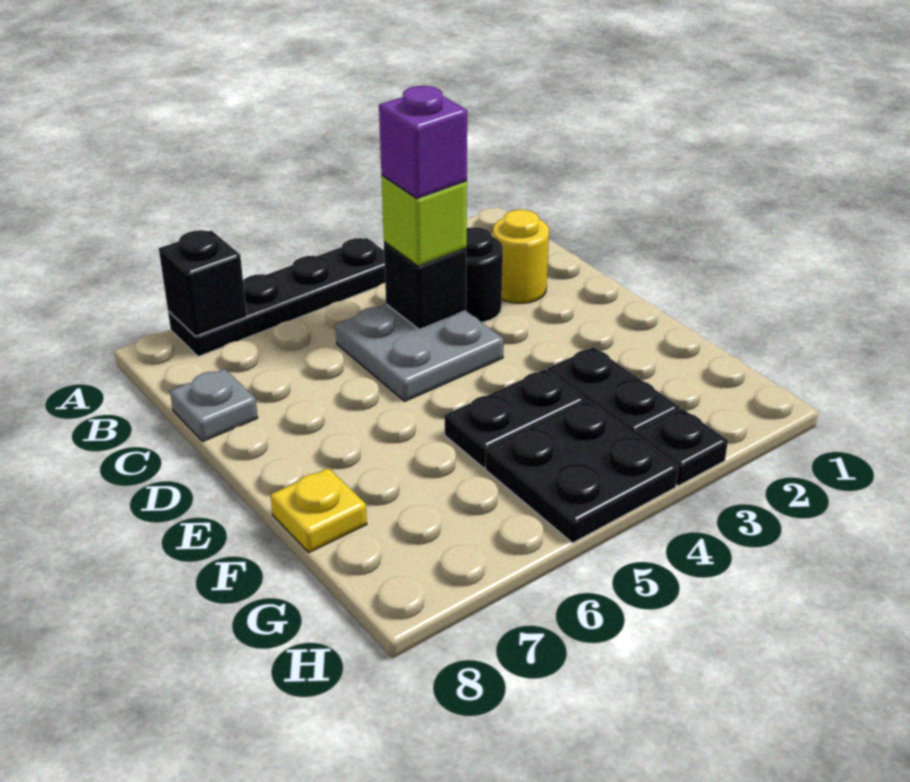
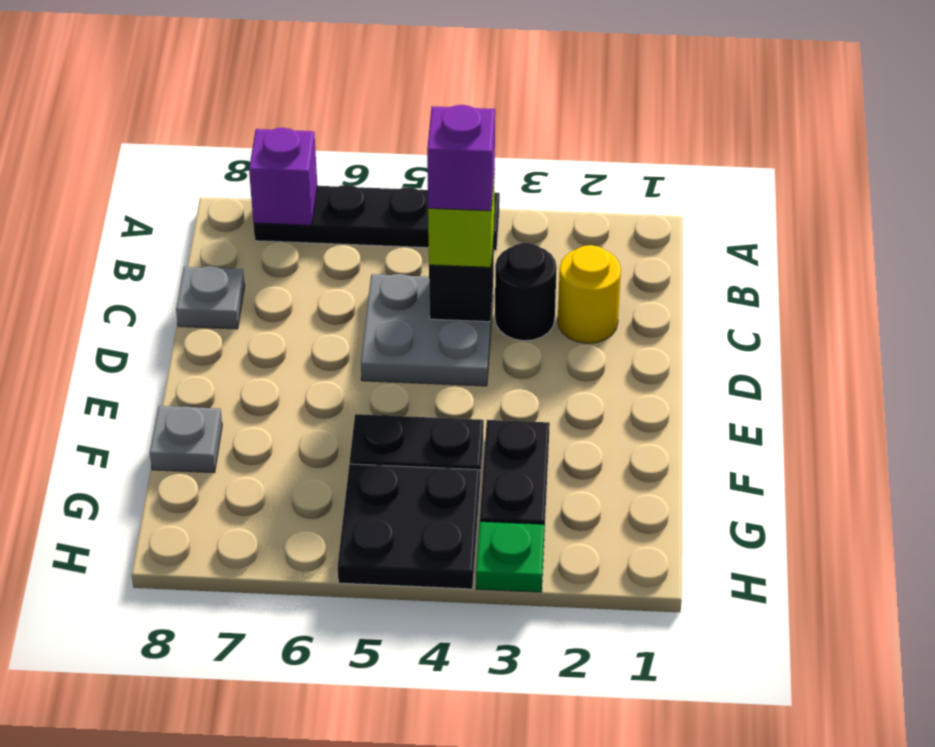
black 1x1 brick [159,230,247,336] -> purple 1x1 brick [249,128,317,225]
yellow 1x1 plate [270,468,367,552] -> grey 1x1 plate [150,406,222,473]
black 1x1 plate [635,409,728,486] -> green 1x1 plate [476,522,545,592]

